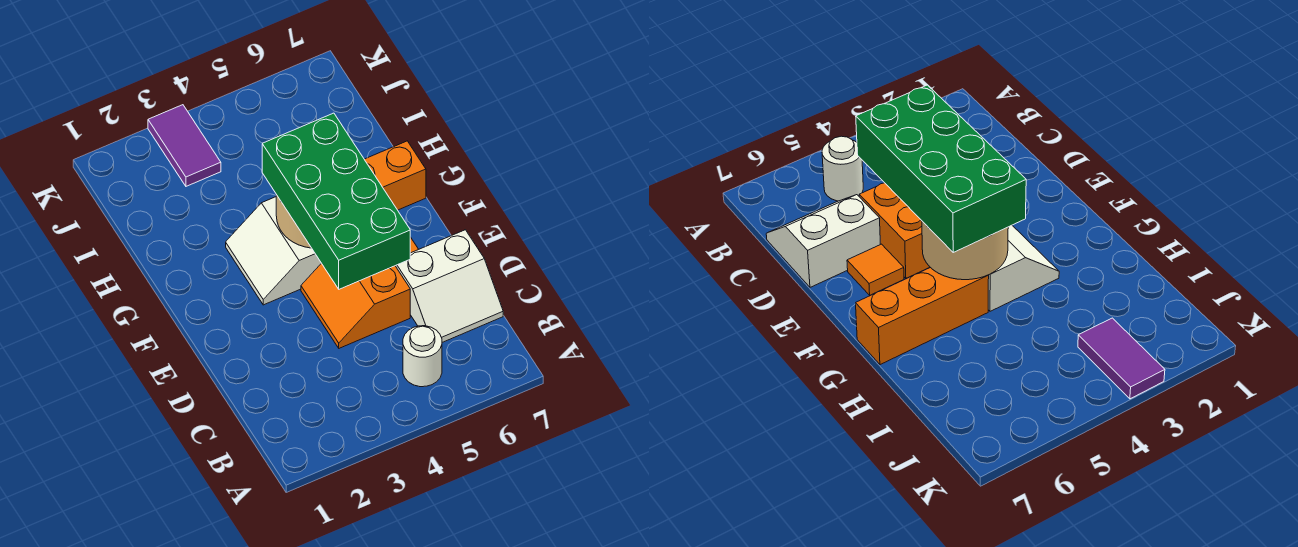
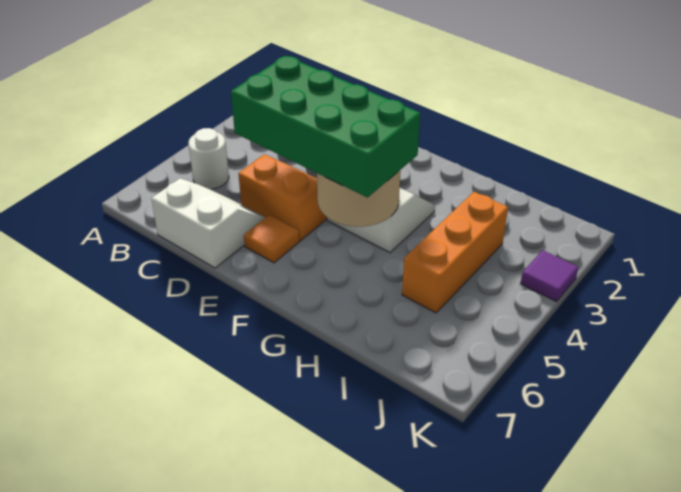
white 2x2 slope [396,230,503,342] -> white 2x2 slope turned to [151,178,265,268]
orange 1x3 brick [364,141,426,210] -> orange 1x3 brick moved to [402,192,508,313]
purple 1x2 tile [148,105,221,186] -> purple 1x1 tile [521,250,578,302]

